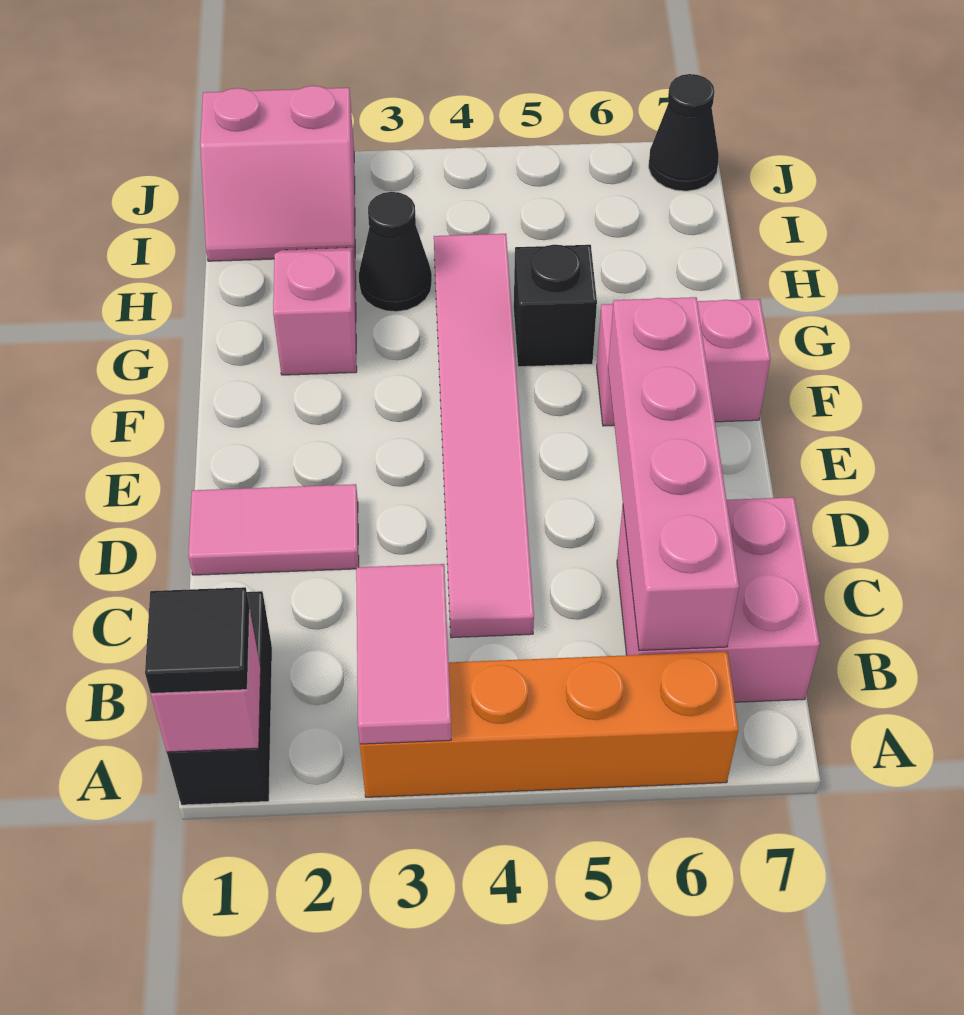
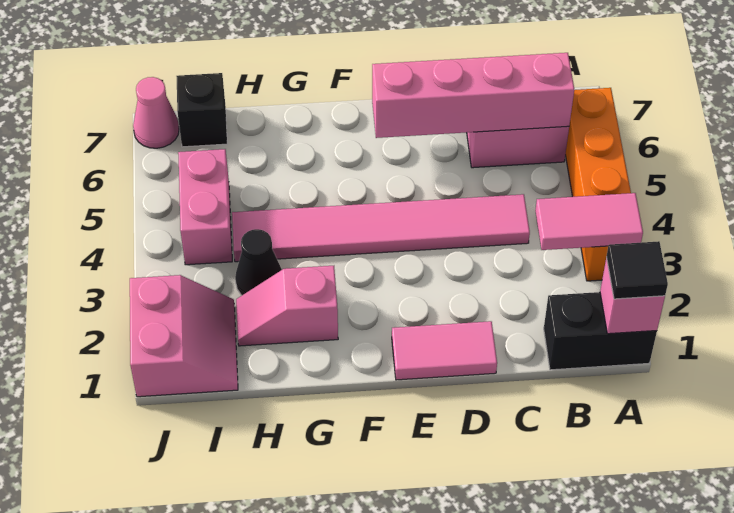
pink 1x2 tile [188,484,359,575] -> pink 1x2 tile turned to [392,321,497,380]
pink 1x2 brick [597,299,770,426] -> pink 1x2 brick moved to [178,149,232,265]
black 1x1 brick [514,245,597,367] -> black 1x1 brick moved to [176,73,227,147]
black 1x1 cone [649,74,719,191] -> pink 1x1 cone [133,77,179,148]

